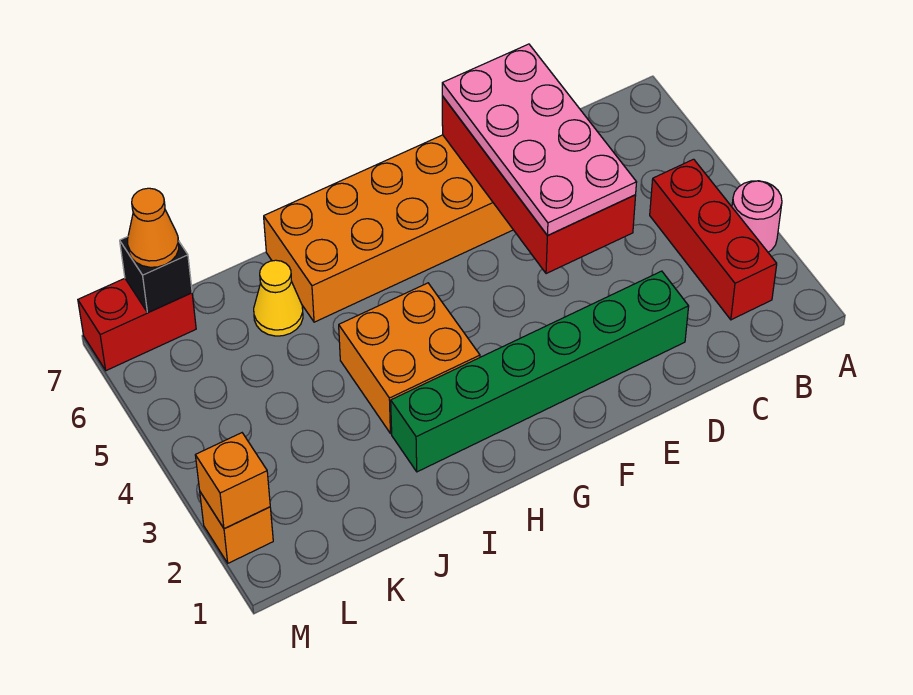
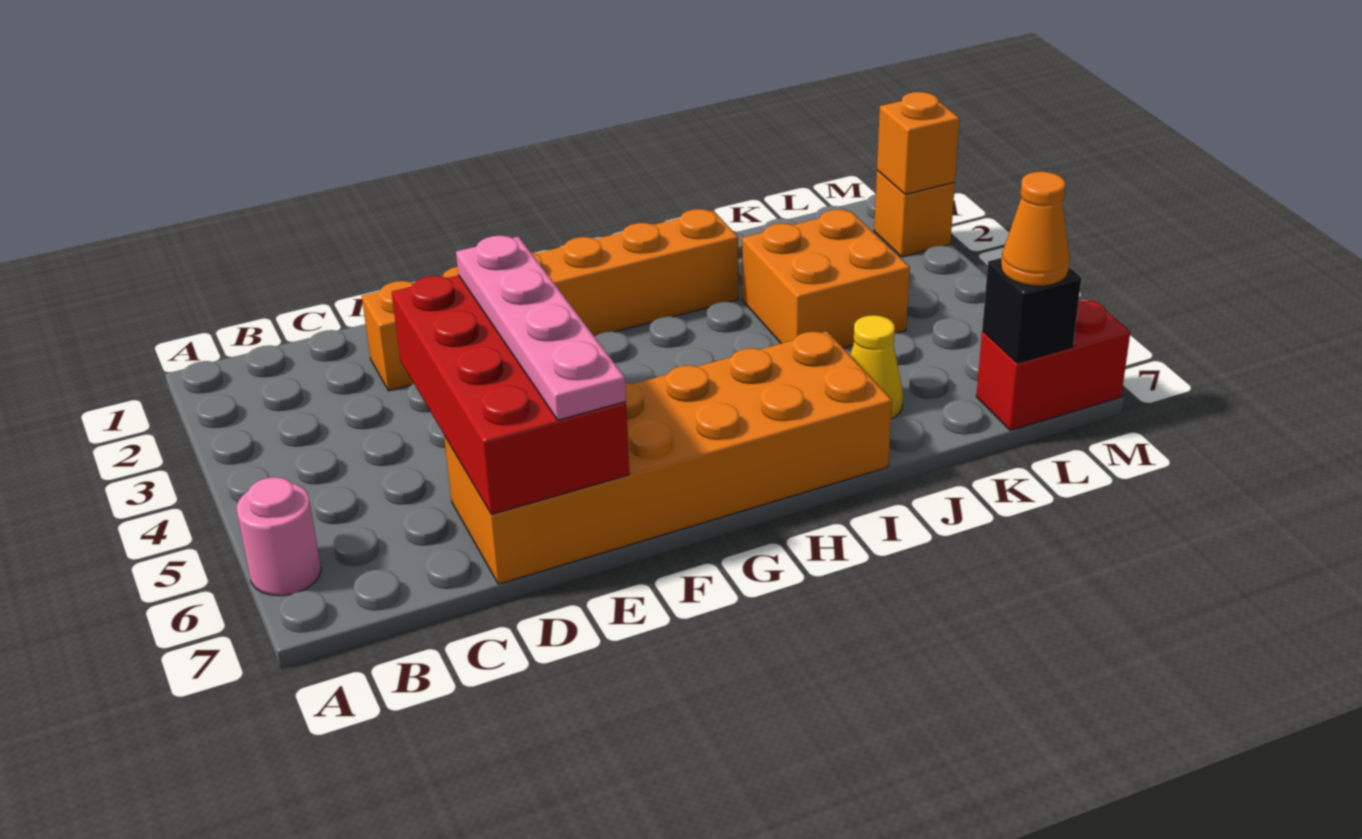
pink 1x1 round brick [732,181,782,252] -> pink 1x1 round brick moved to [236,477,321,596]
red 1x3 brick [650,159,777,320] -> none
green 1x6 brick [391,271,689,472] -> orange 1x6 brick [362,209,738,391]
pink 2x4 plate [442,44,637,236] -> pink 1x4 plate [456,236,626,420]
orange 2x2 brick [339,283,480,434] -> orange 2x2 brick moved to [742,210,910,348]

